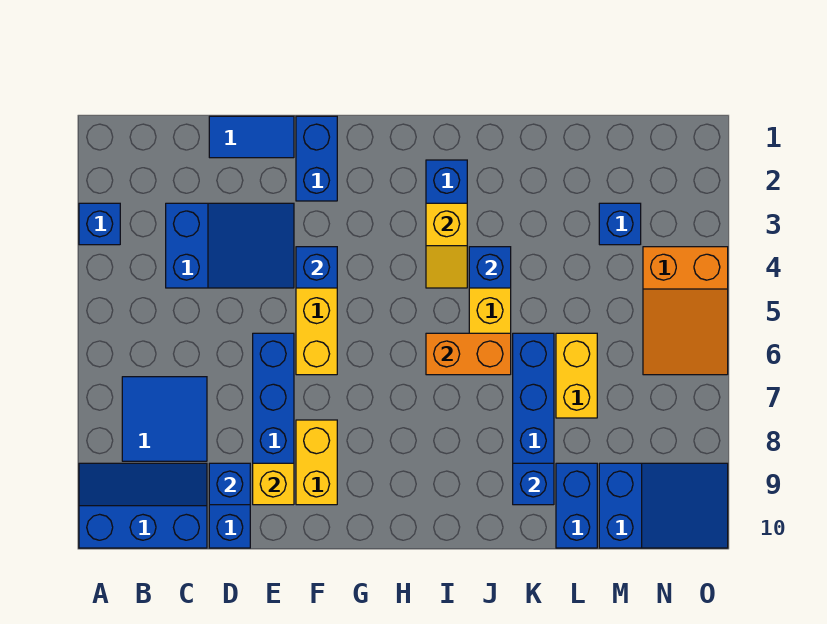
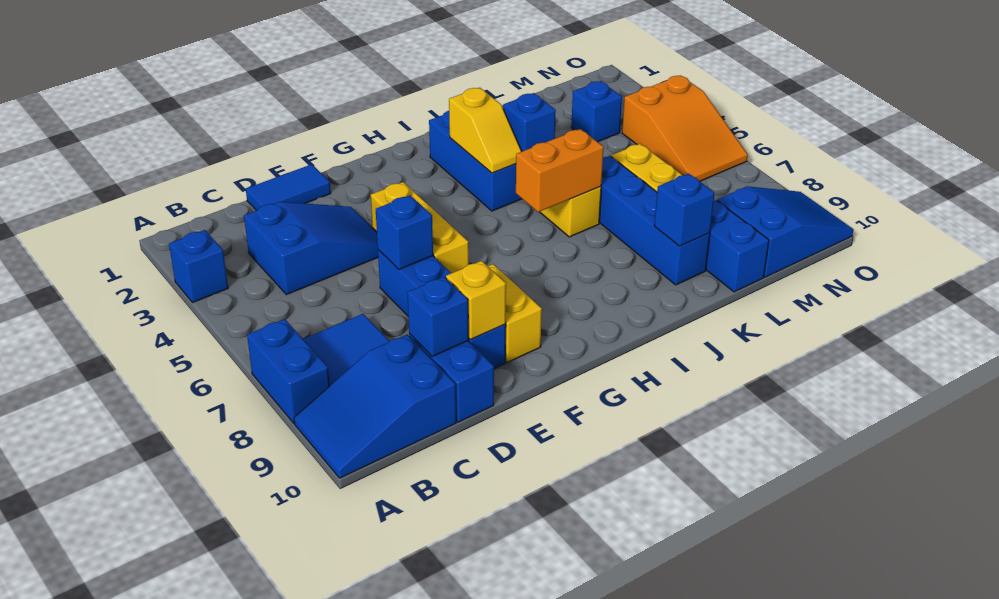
blue 2x3 slope [79,463,207,548] -> blue 2x3 slope turned to [294,334,456,478]
blue 1x2 brick [296,116,337,201] -> blue 1x2 brick moved to [247,319,330,423]
blue 1x1 brick [296,247,337,288] -> blue 1x1 brick moved to [376,195,433,269]

